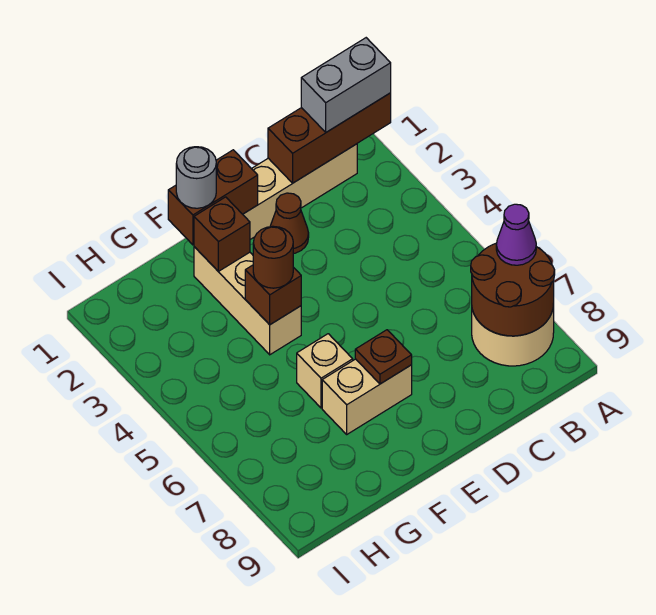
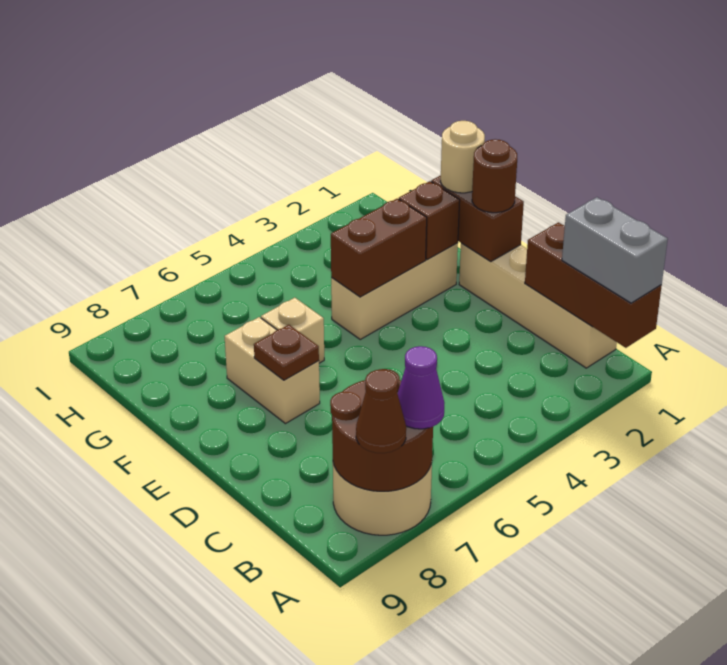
brown 1x1 cone [270,193,309,254] -> brown 1x1 cone moved to [356,369,406,453]
grey 1x1 round brick [176,147,216,208] -> tan 1x1 round brick [441,121,485,193]
brown 1x1 brick [245,265,301,325] -> brown 1x2 brick [331,199,427,297]
brown 1x1 round brick [253,226,293,288] -> brown 1x1 round brick moved to [472,139,517,213]

